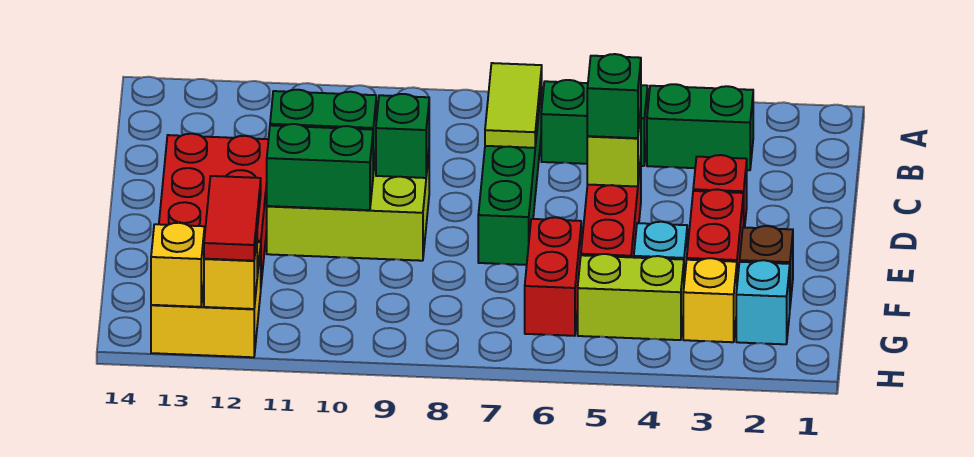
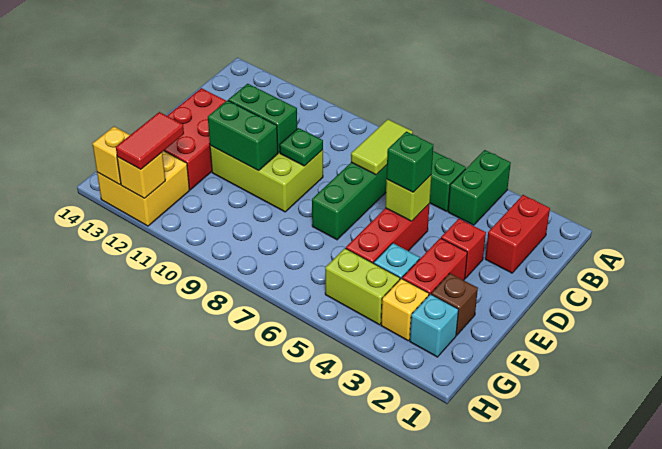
green 1x2 brick [647,84,753,170] -> green 1x2 brick turned to [448,150,511,225]
green 1x1 brick [376,94,429,178] -> green 1x1 plate [280,128,323,166]
red 1x2 brick [525,217,581,336] -> red 1x2 brick moved to [485,195,550,273]

